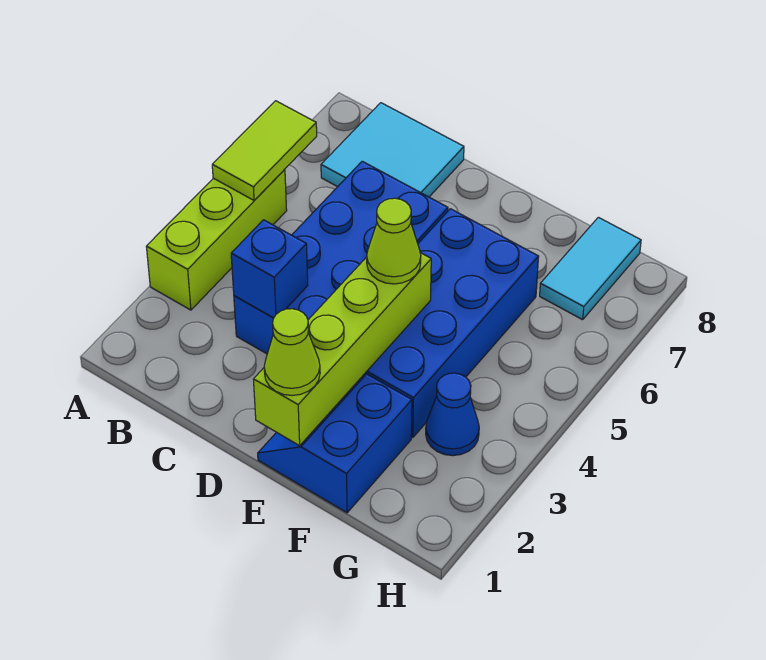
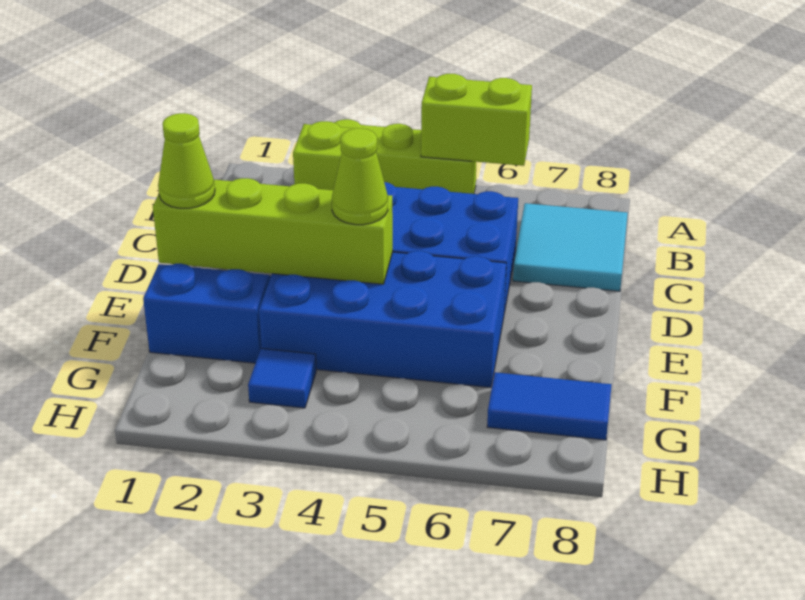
lime 1x2 tile [212,101,317,200] -> lime 1x2 brick [421,74,532,166]
blue 1x1 brick [231,220,308,318] -> lime 1x1 brick [293,121,355,190]
blue 1x1 cone [426,373,479,456] -> blue 1x1 tile [248,348,316,408]
cyan 1x2 tile [540,217,641,320] -> blue 1x2 tile [487,372,612,440]

